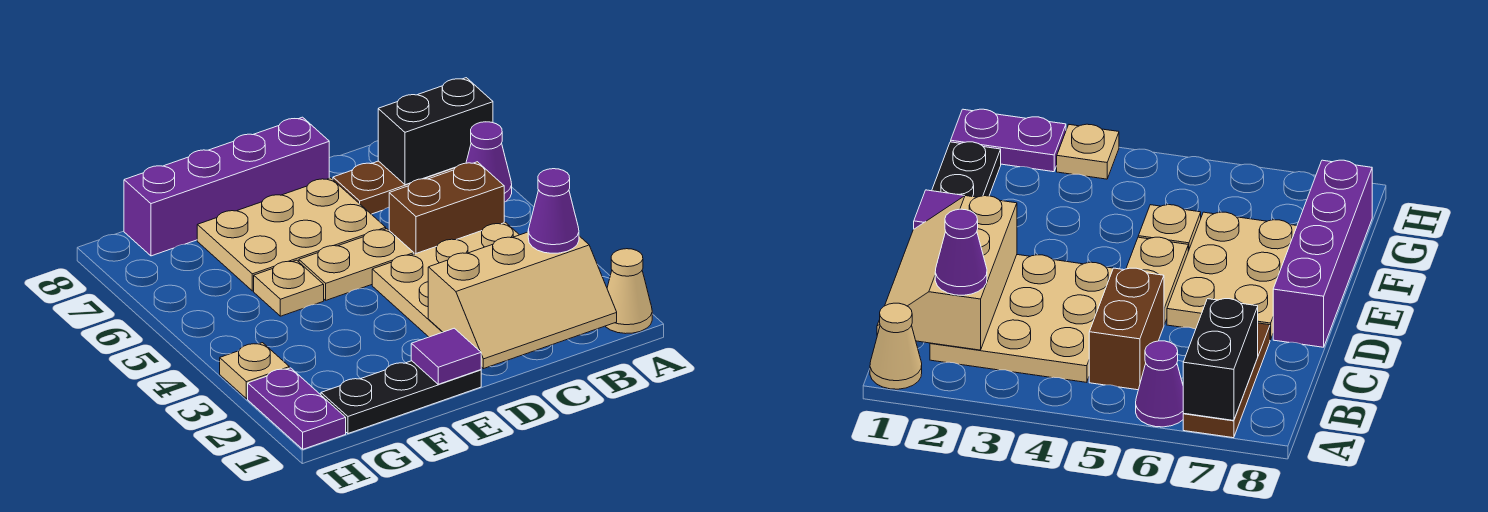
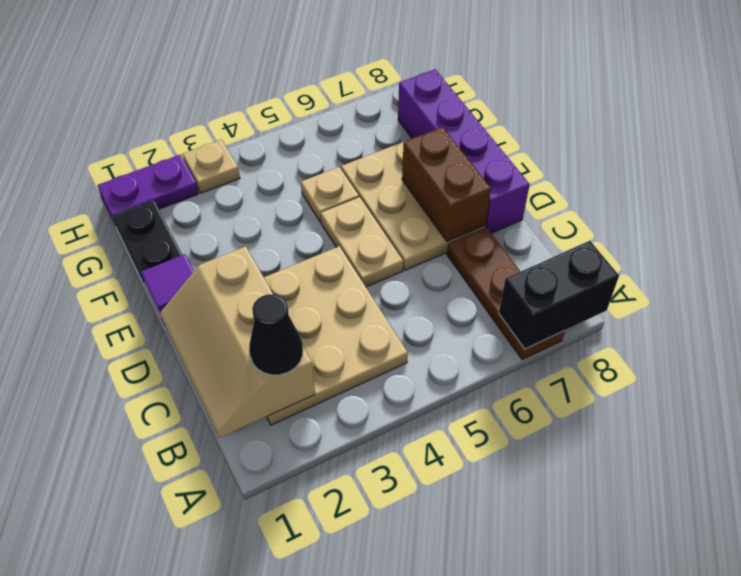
tan 1x1 cone [605,249,652,334] -> none
purple 1x1 cone [466,122,512,202] -> none
black 1x2 brick [378,78,493,185] -> black 1x2 brick turned to [499,241,619,349]
purple 1x1 cone [528,169,579,253] -> black 1x1 cone [249,294,303,375]
brown 1x2 brick [389,162,504,254] -> brown 1x2 brick moved to [402,127,491,241]

